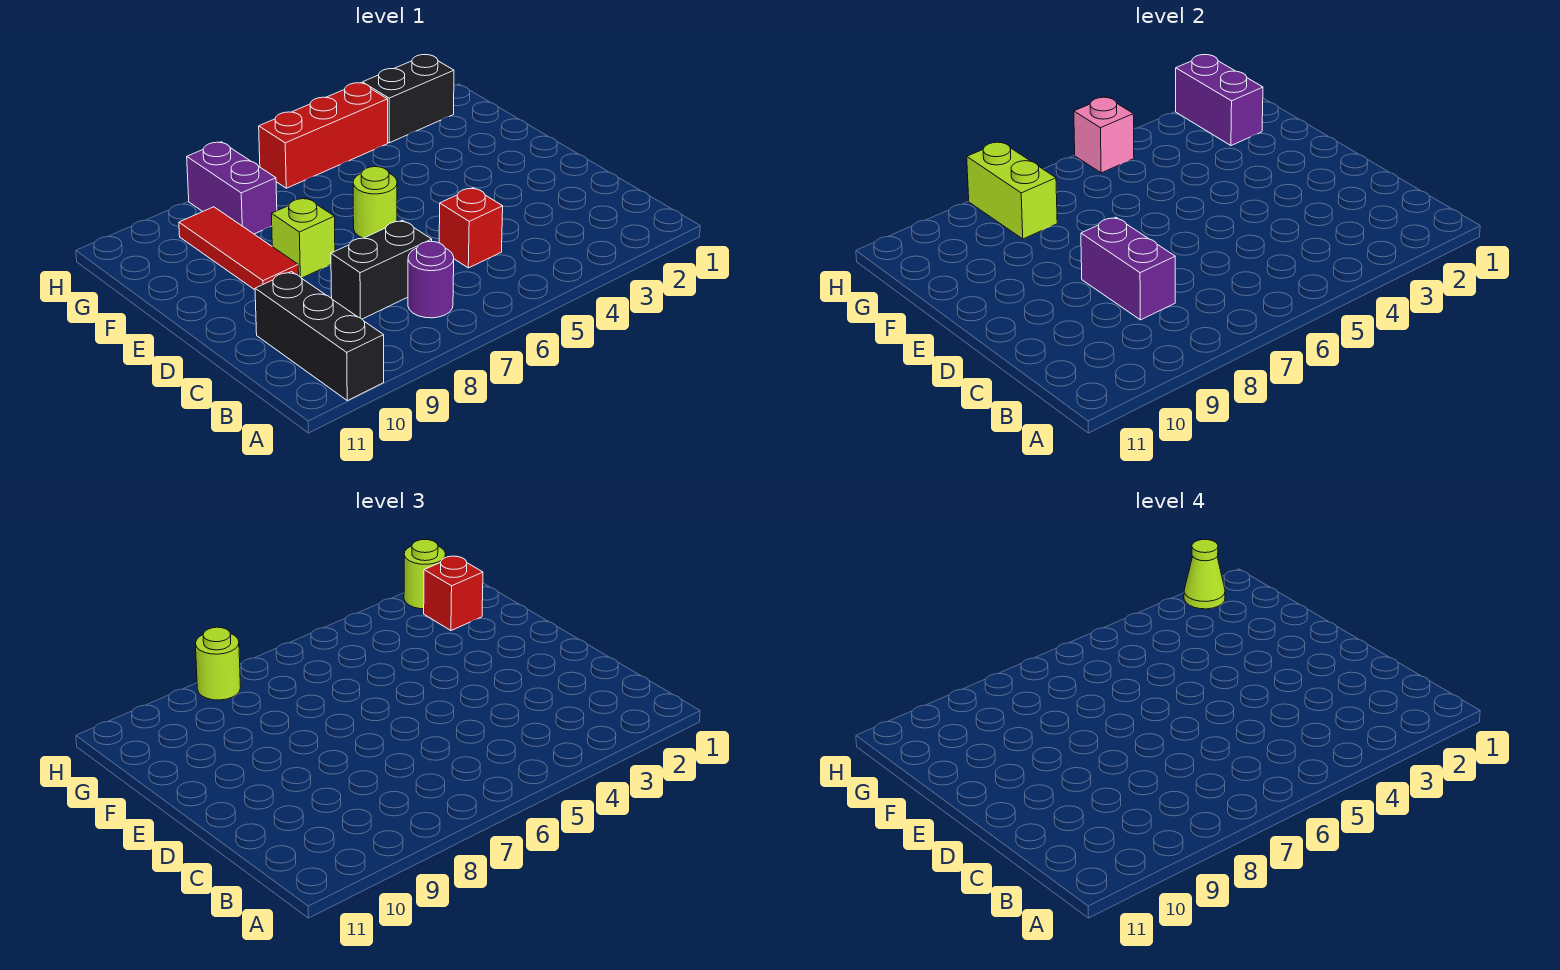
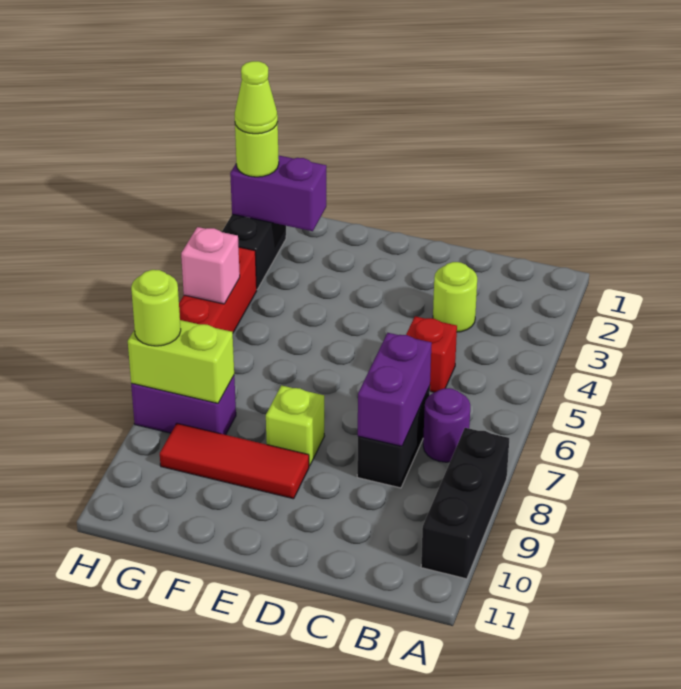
black 1x3 brick [255,272,384,401] -> black 1x3 brick turned to [421,428,509,579]
purple 1x2 brick [1081,217,1175,320] -> purple 1x2 brick turned to [358,333,432,446]
lime 1x1 round brick [353,167,397,238] -> lime 1x1 round brick moved to [433,262,477,332]
red 1x1 brick [424,556,483,631] -> none

